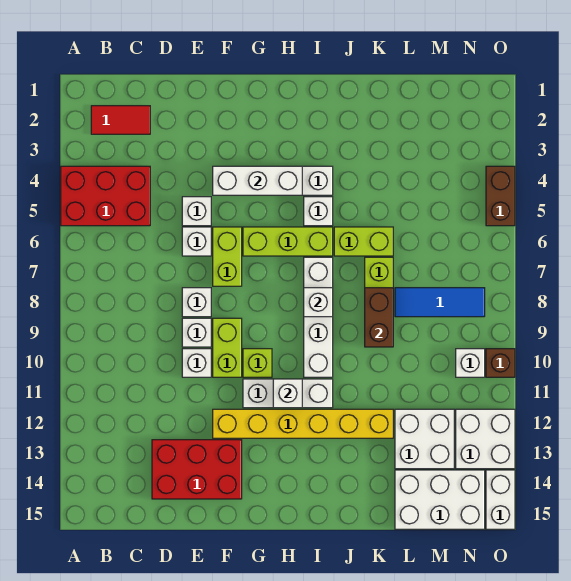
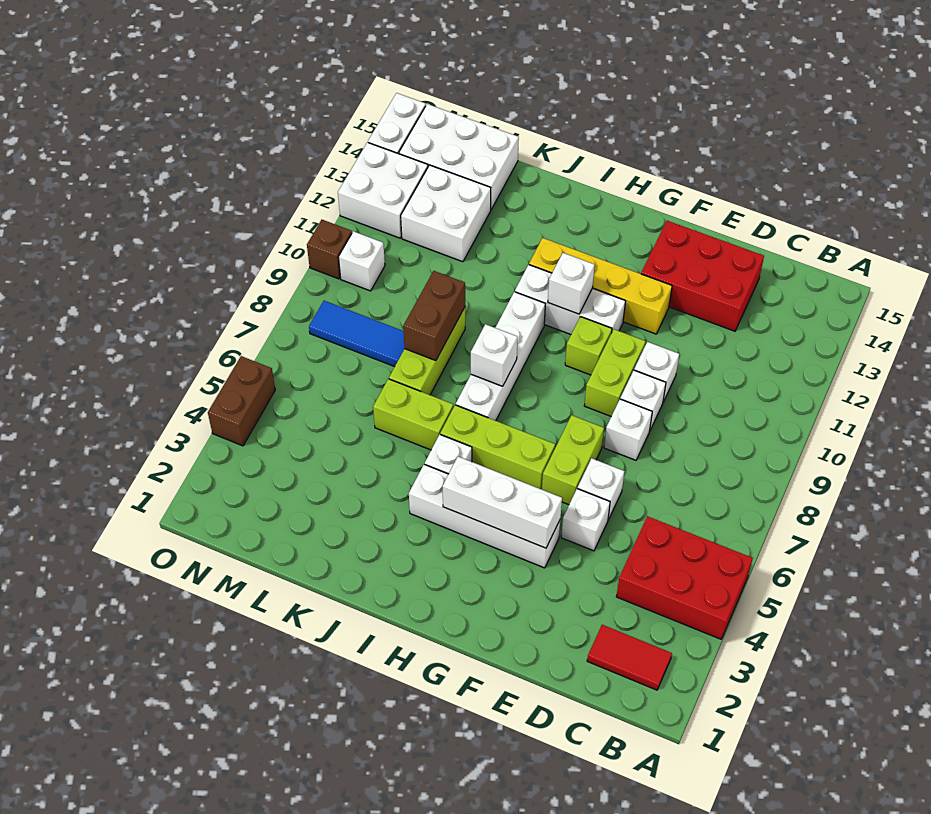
yellow 1x6 brick [213,409,393,438] -> yellow 1x4 brick [529,238,672,334]

